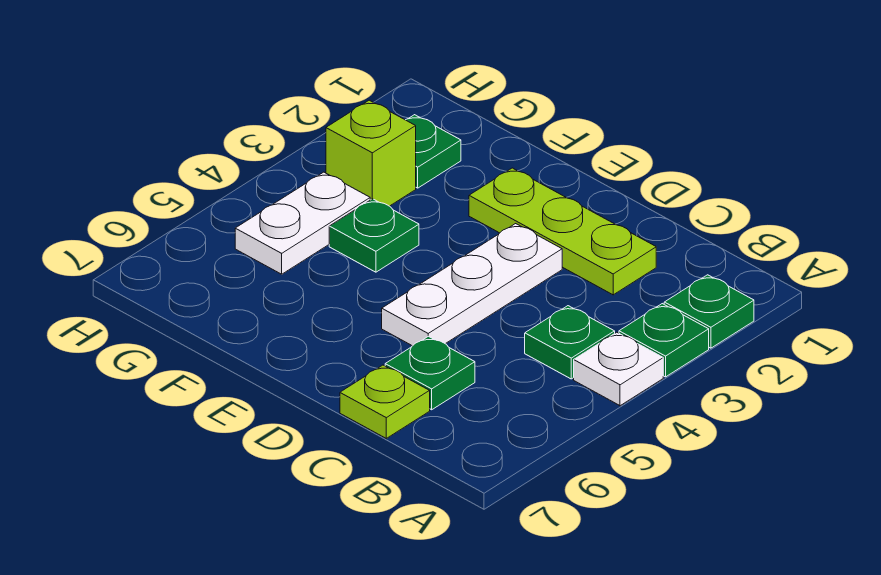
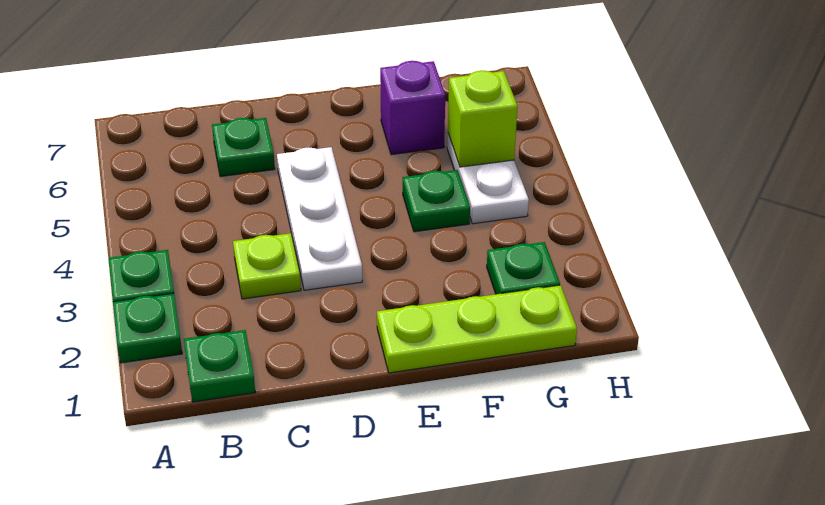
white 1x1 plate [574,332,663,406] -> none
green 1x1 plate [525,306,615,379] -> green 1x1 plate moved to [184,330,255,402]
lime 1x3 plate [469,168,656,295] -> lime 1x3 plate moved to [377,285,577,373]
lime 1x1 plate [340,365,430,438] -> lime 1x1 plate moved to [233,233,301,299]
none -> purple 1x1 brick [380,61,445,155]
lime 1x1 brick [326,100,416,206] -> lime 1x1 brick moved to [448,71,518,167]

